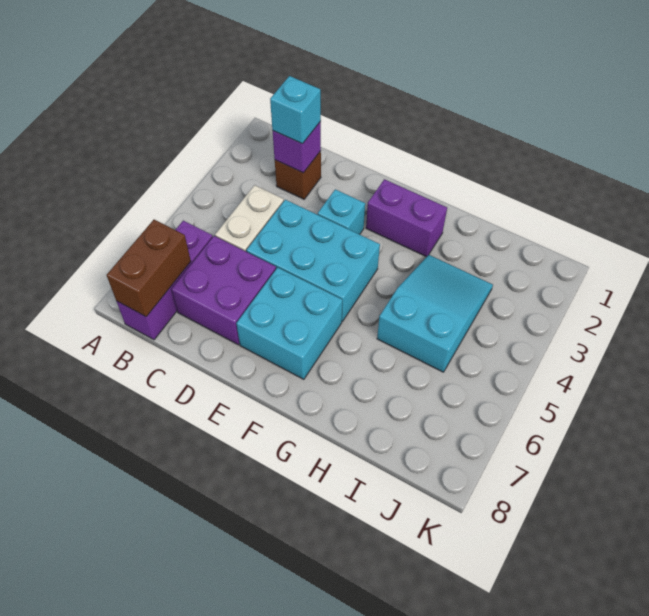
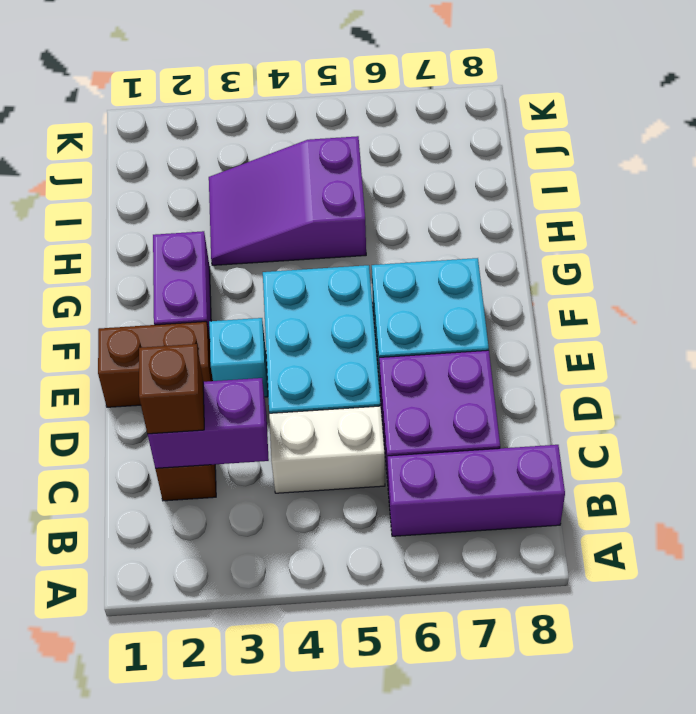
brown 1x2 brick [107,220,191,317] -> brown 1x2 brick moved to [98,322,213,407]
purple 1x1 brick [273,121,321,173] -> purple 1x2 brick [148,378,269,468]
cyan 1x1 brick [270,76,321,144] -> brown 1x1 brick [139,344,204,434]
cyan 2x3 slope [377,255,493,372] -> purple 2x3 slope [209,136,366,265]

